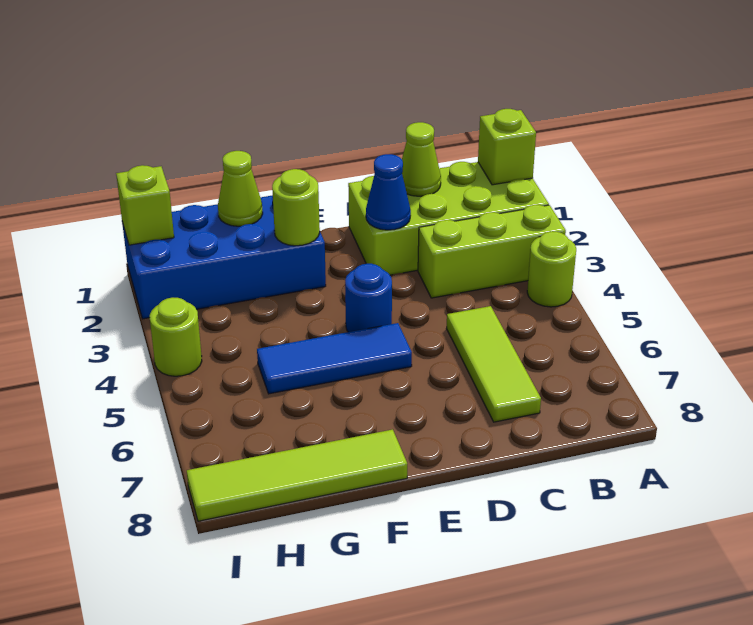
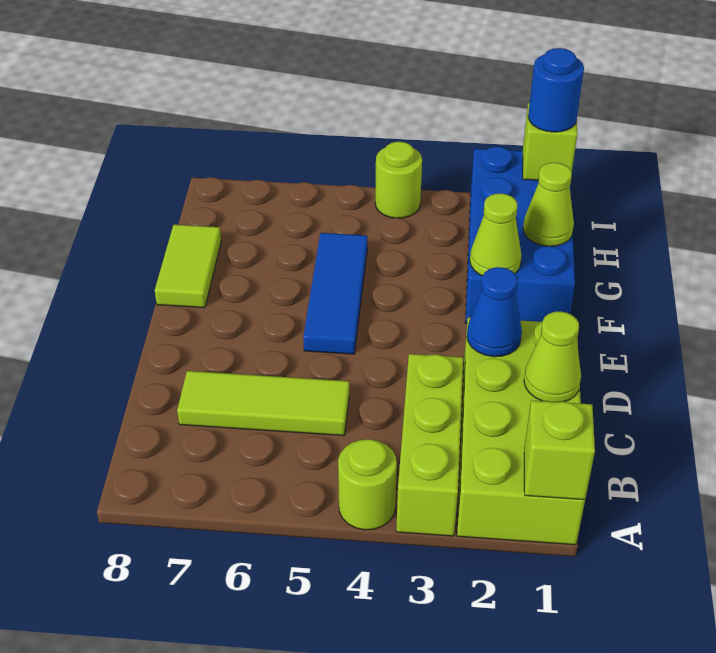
blue 1x1 round brick [345,264,392,332] -> blue 1x1 round brick moved to [528,48,584,132]
lime 1x1 round brick [272,169,320,246] -> lime 1x1 cone [470,193,522,276]
lime 1x4 tile [187,429,407,521] -> lime 1x2 tile [155,225,221,308]

